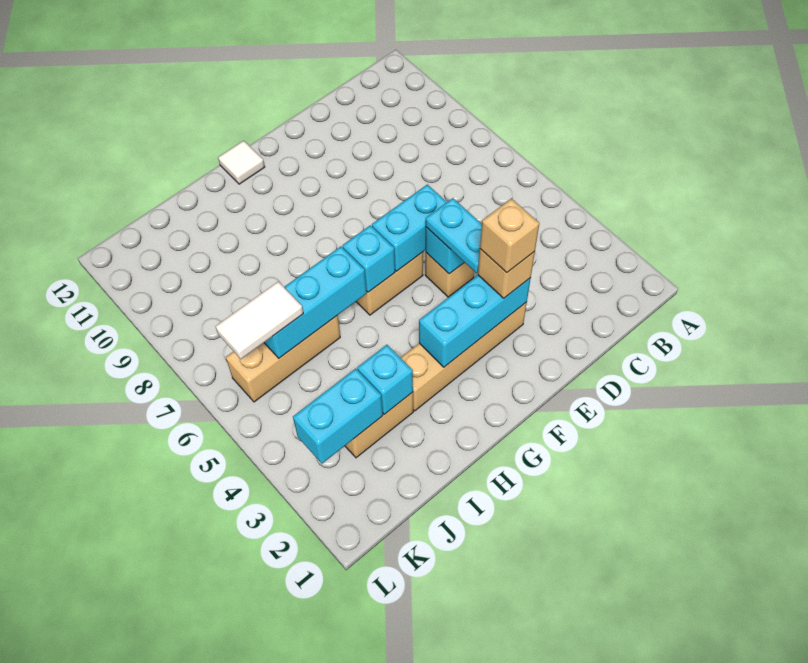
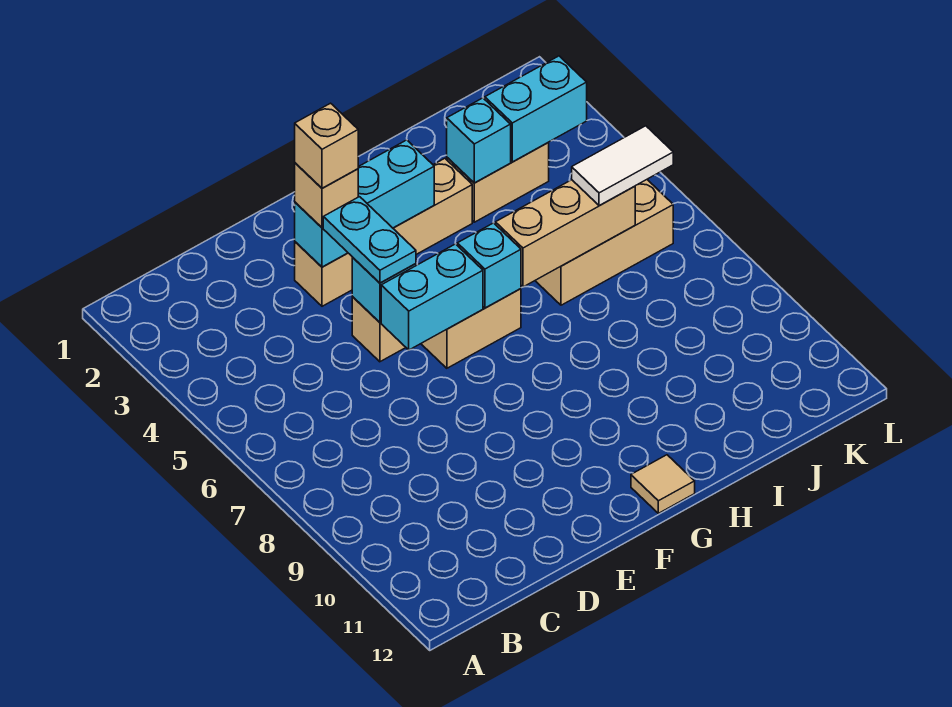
white 1x1 tile [218,141,265,184] -> tan 1x1 tile [631,455,695,513]
cyan 1x3 brick [264,246,367,358] -> tan 1x3 brick [495,180,635,287]

